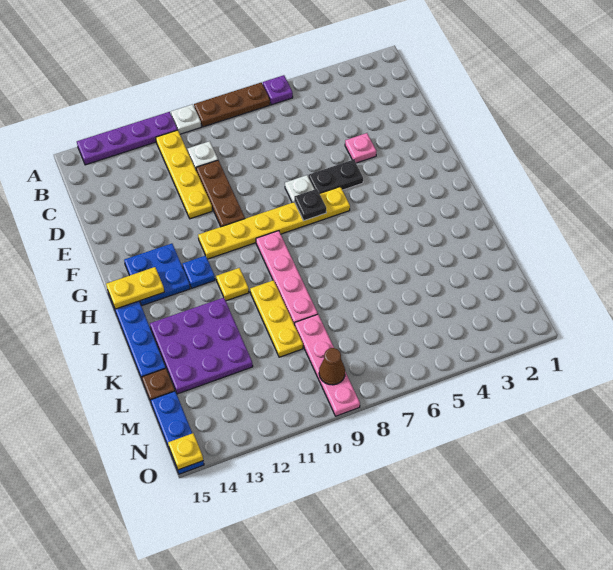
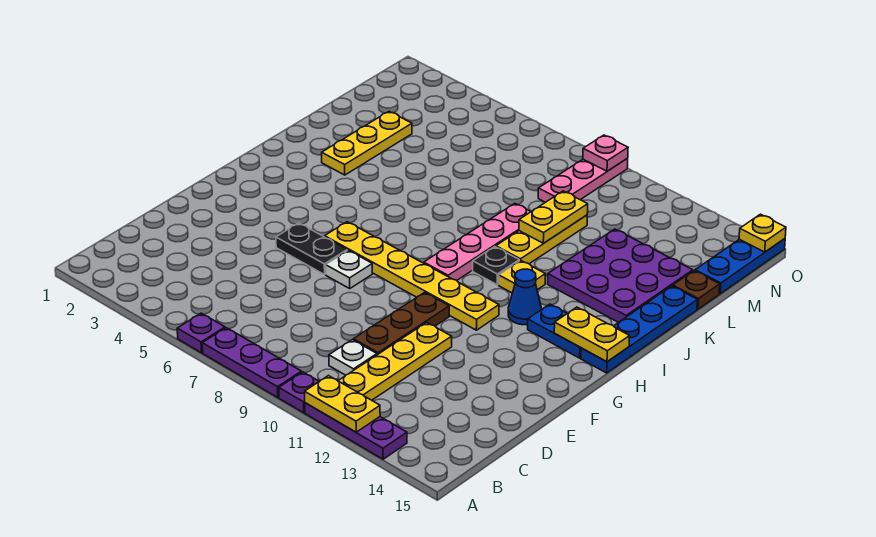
brown 1x3 plate [194,83,270,127] -> purple 1x3 plate [202,328,302,398]
white 1x1 plate [171,104,201,134] -> purple 1x1 plate [279,372,319,413]
purple 1x4 plate [77,112,178,165] -> purple 1x3 plate [305,403,407,459]
none -> yellow 1x2 plate [305,376,380,432]
pink 1x1 plate [345,133,376,163] -> pink 1x1 plate moved to [583,135,628,171]
black 1x1 plate [294,189,326,221] -> black 1x1 plate moved to [473,247,519,285]
blue 2x2 plate [124,244,190,305] -> blue 1x2 plate [528,304,581,358]
blue 1x1 plate [183,255,215,288] -> blue 1x1 cone [508,269,542,325]
none -> yellow 1x3 plate [322,111,412,175]
none -> yellow 1x2 plate [519,191,588,243]
pink 1x4 plate [295,314,360,416] -> pink 1x3 plate [538,158,628,202]
brown 1x1 cone [319,348,345,385] -> none

